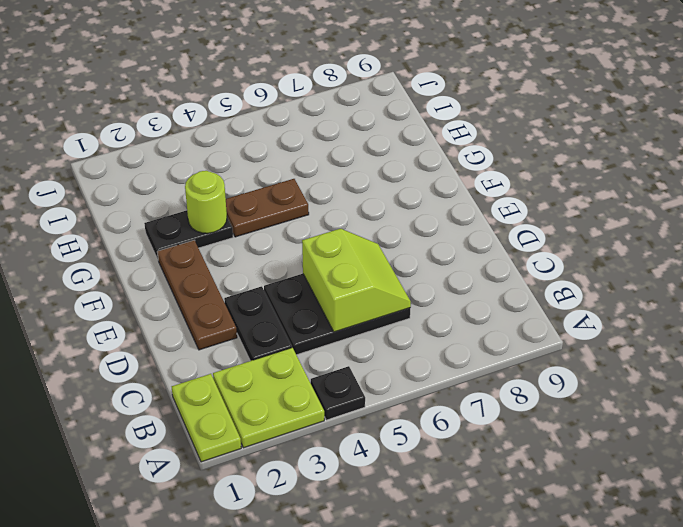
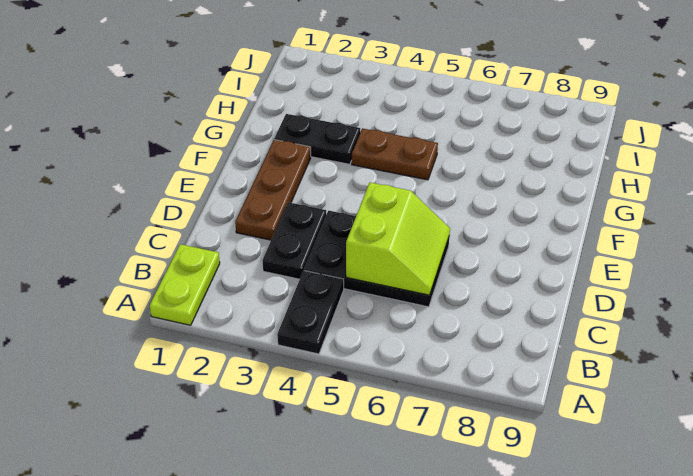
lime 2x2 plate [213,348,324,448] -> none
black 1x1 plate [311,366,365,420] -> black 1x2 plate [277,271,344,354]
lime 1x1 round brick [185,171,227,233] -> none

